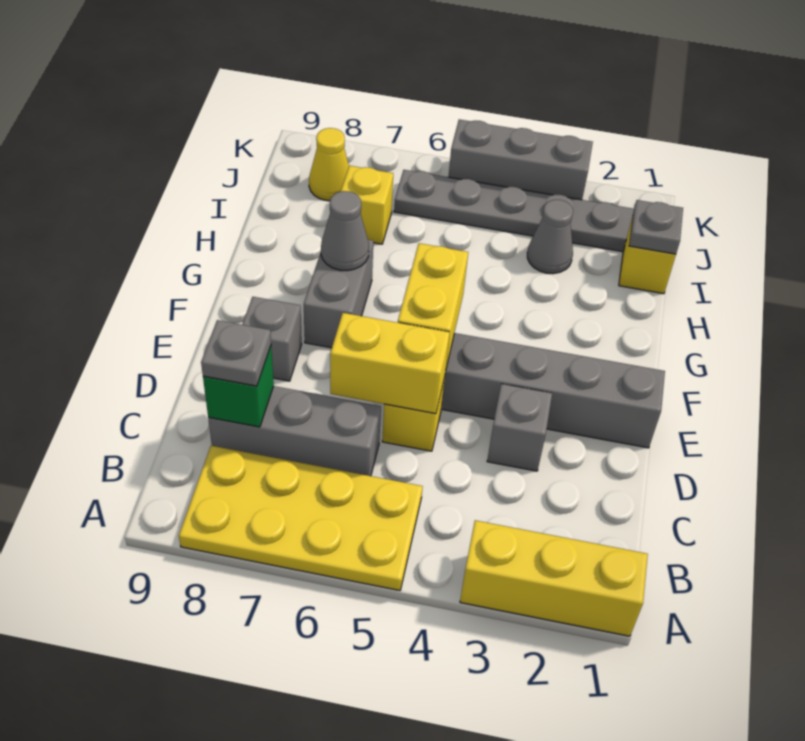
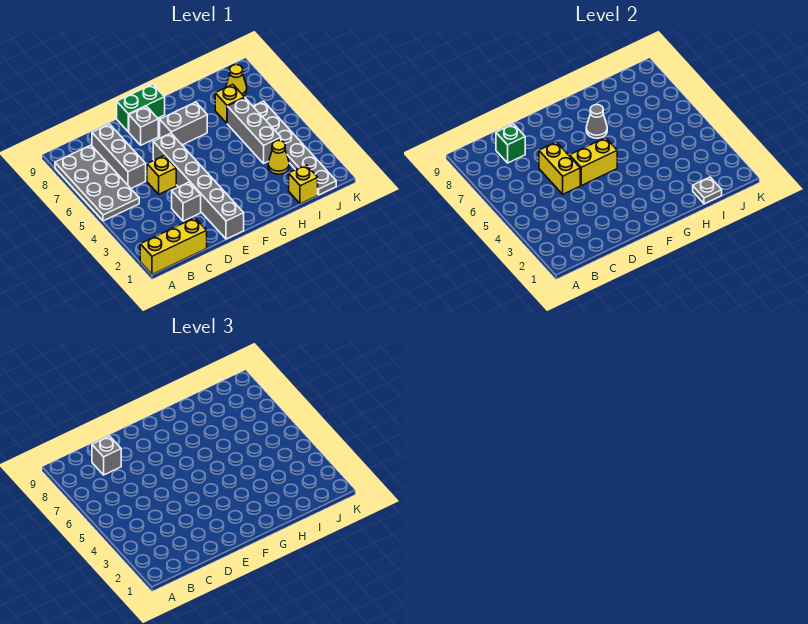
yellow 1x3 brick [460,520,648,636] -> yellow 1x3 brick turned to [140,218,207,274]
yellow 2x4 plate [179,446,423,591] -> grey 2x4 plate [55,145,139,221]
grey 1x1 plate [201,320,271,386] -> grey 1x1 brick [92,436,121,475]
none -> green 1x2 brick [117,84,165,132]
grey 1x1 cone [527,200,573,274] -> yellow 1x1 cone [268,140,289,174]
grey 1x3 brick [449,119,593,200] -> grey 1x3 brick moved to [227,98,281,163]

